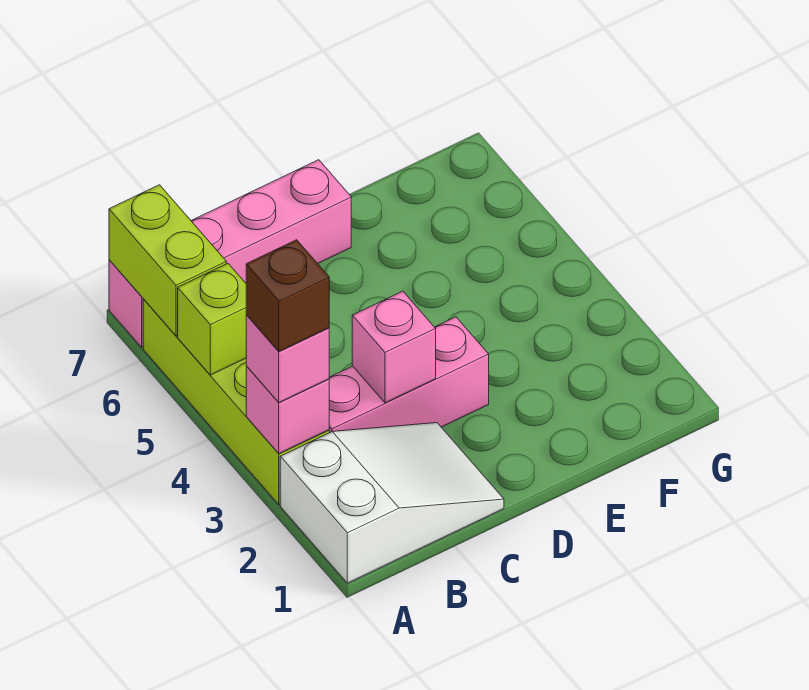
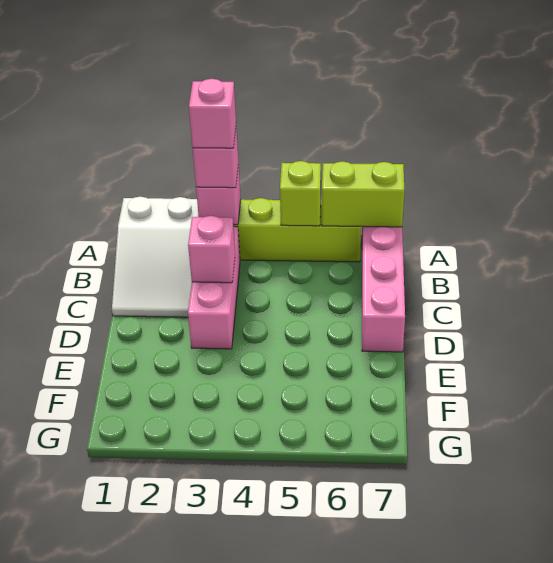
brown 1x1 brick [246,240,329,351] -> pink 1x1 brick [189,79,236,148]

